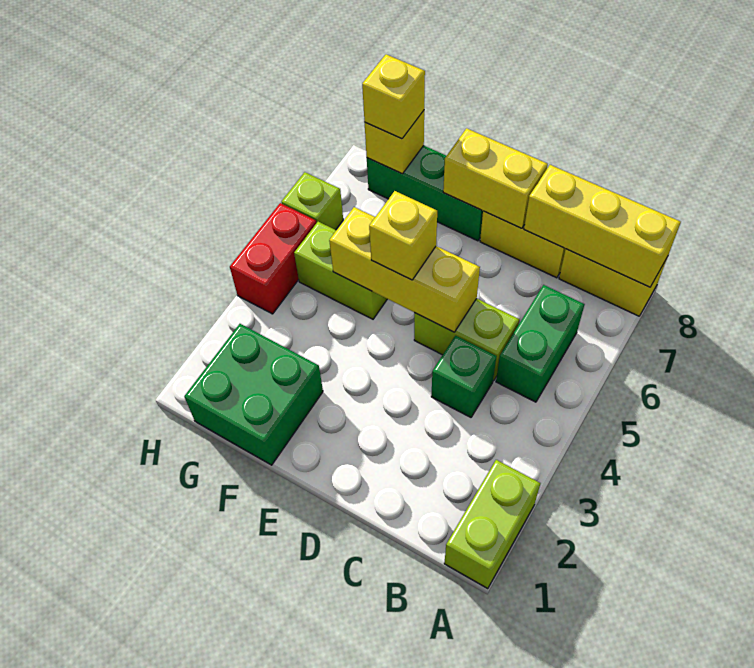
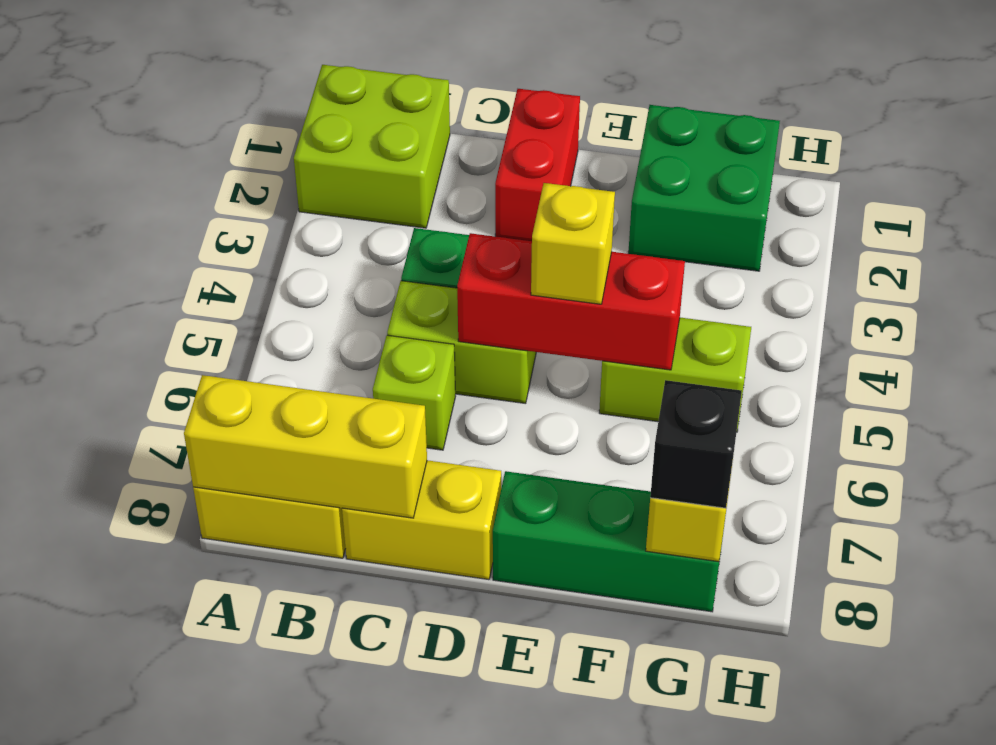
lime 1x2 brick [444,460,540,589] -> lime 2x2 brick [294,65,450,228]
green 1x2 brick [496,285,585,402] -> none
yellow 1x3 brick [329,207,480,332] -> red 1x3 brick [457,233,685,370]
yellow 1x2 brick [443,128,548,228] -> none
yellow 1x1 brick [362,54,425,139] -> black 1x1 brick [650,380,742,508]
red 1x2 brick [230,203,316,314] -> red 1x2 brick moved to [495,89,580,241]
lime 1x1 brick [282,172,343,230] -> lime 1x1 brick moved to [373,335,456,450]

